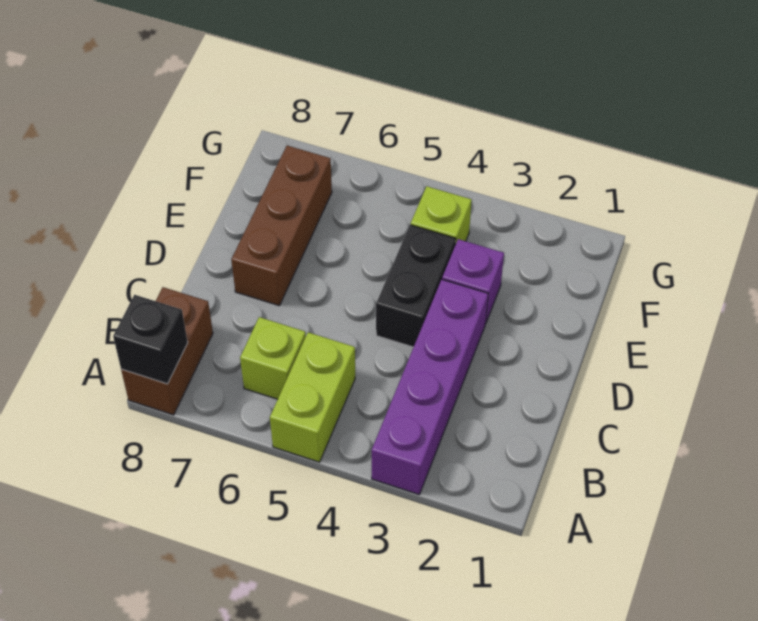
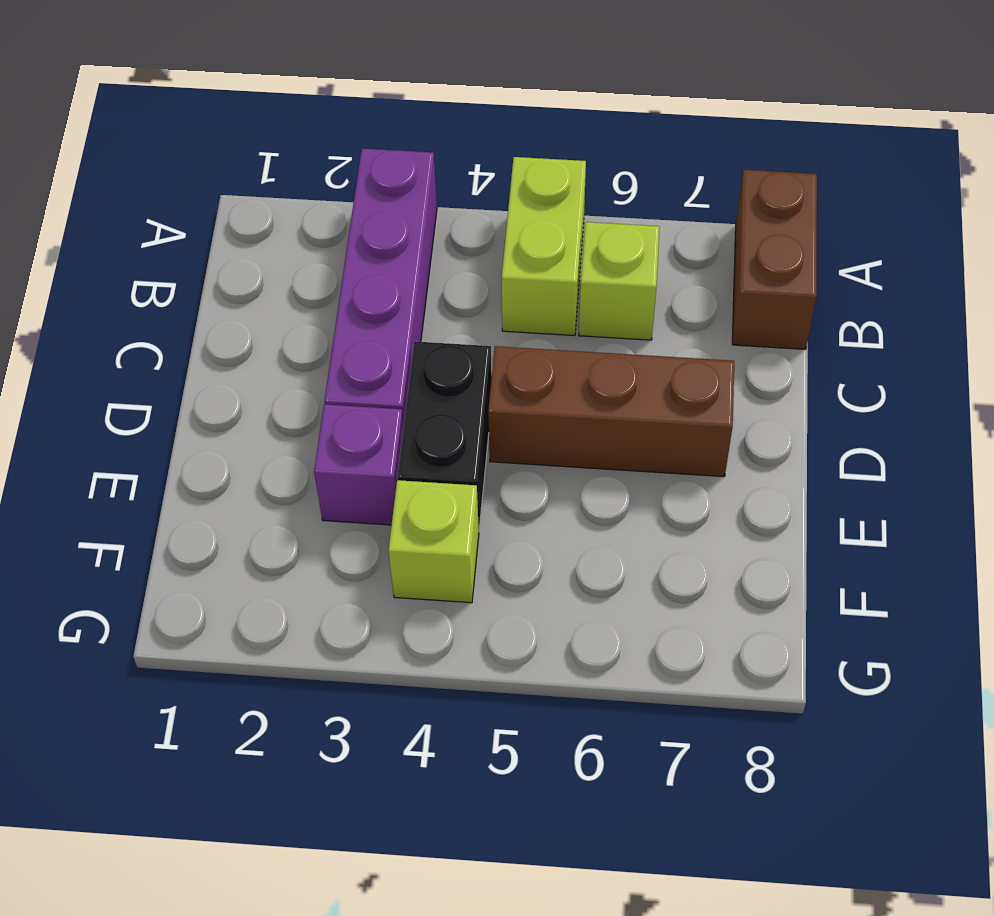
black 1x1 brick [113,295,188,384] -> none
brown 1x3 brick [231,146,332,306] -> brown 1x3 brick turned to [488,346,734,477]

